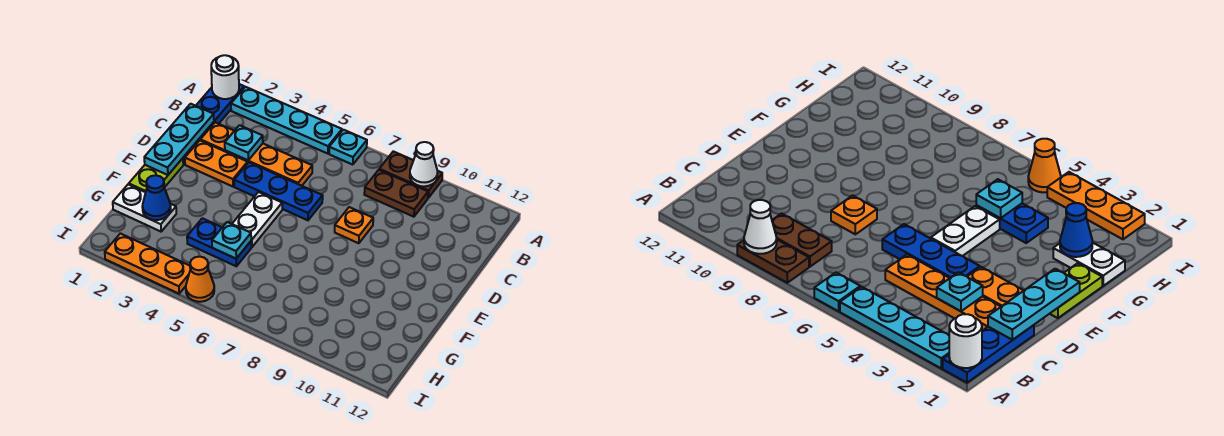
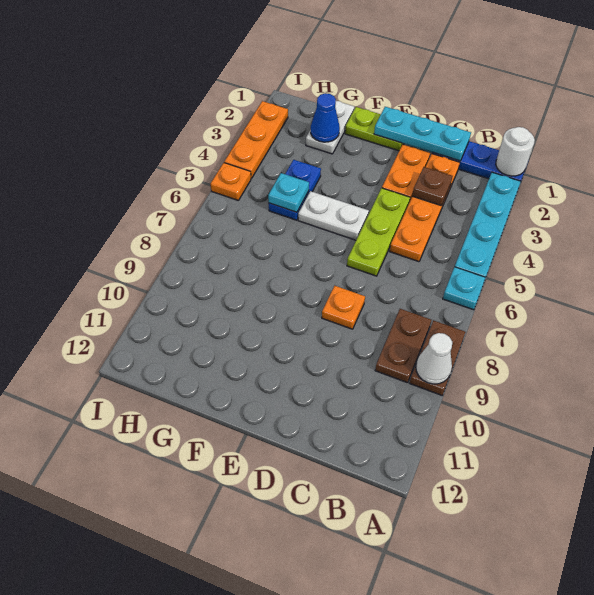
cyan 1x1 plate [225,125,263,160] -> brown 1x1 plate [412,167,453,206]
blue 1x3 plate [234,162,323,220] -> lime 1x3 plate [347,188,410,276]
orange 1x1 cone [186,256,214,302] -> orange 1x1 plate [211,163,251,201]

